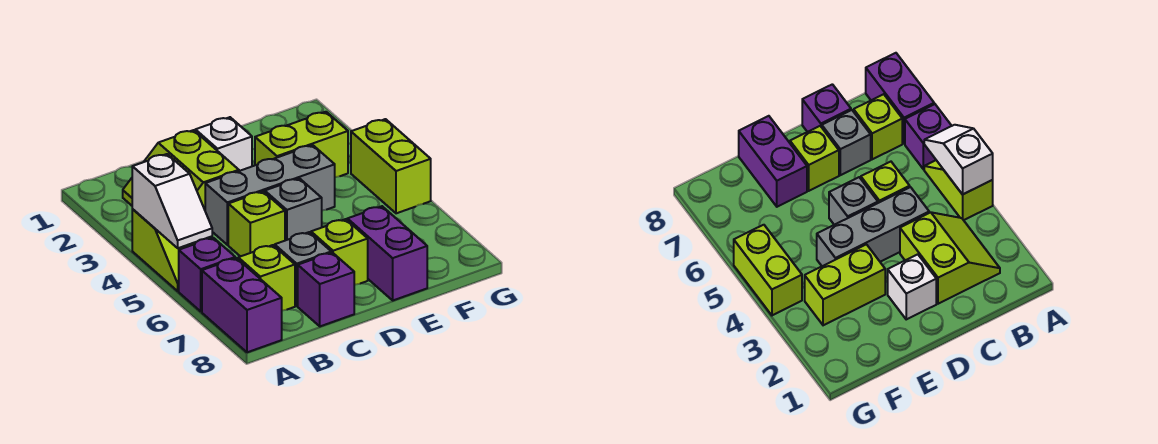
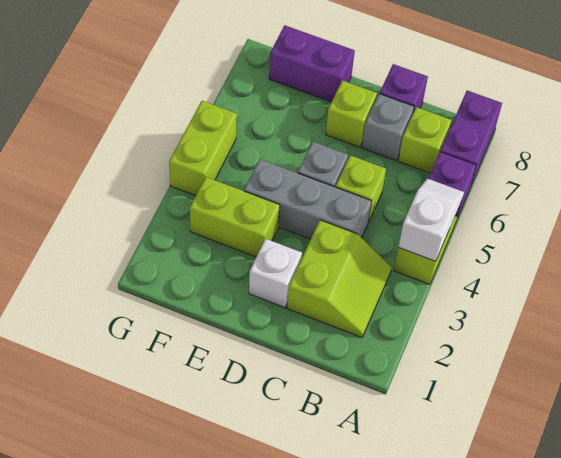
purple 1x2 brick [347,206,427,300] -> purple 1x2 brick turned to [269,25,355,102]

